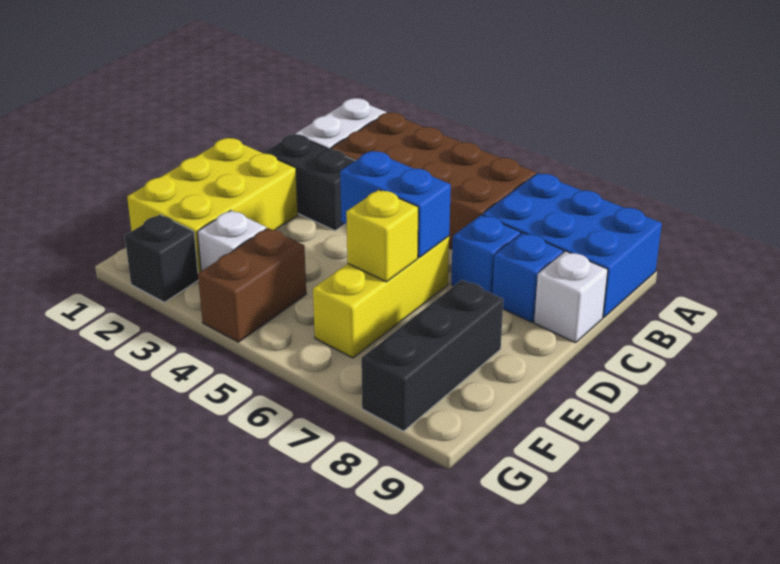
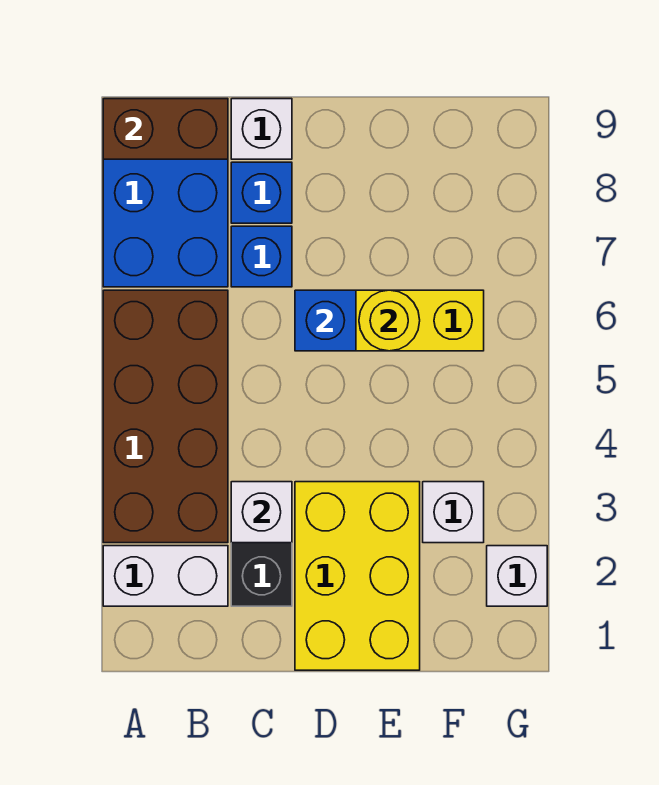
none -> white 1x1 brick [231,482,292,543]
yellow 2x3 brick [127,138,298,273] -> yellow 2x3 brick turned to [295,482,420,670]
blue 1x2 brick [340,151,451,257] -> blue 1x1 brick [295,290,356,351]
yellow 1x1 brick [346,190,418,282] -> yellow 1x1 round brick [359,290,420,351]
black 1x3 brick [361,280,503,431] -> none
brown 1x2 brick [198,228,306,342] -> brown 1x2 brick moved to [103,99,228,159]
black 1x1 brick [125,215,198,302] -> white 1x1 brick [487,546,547,606]

